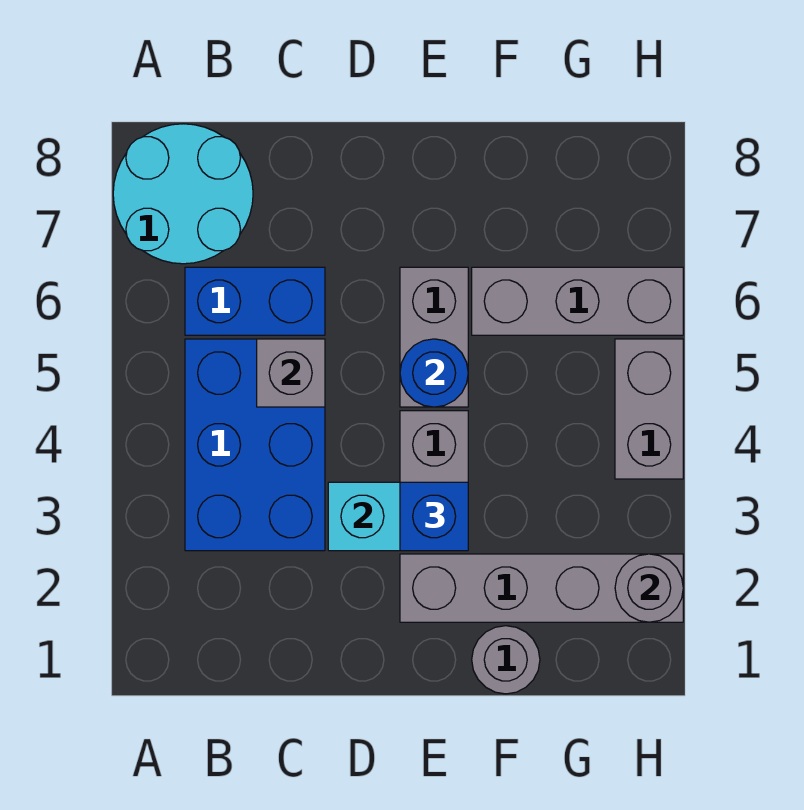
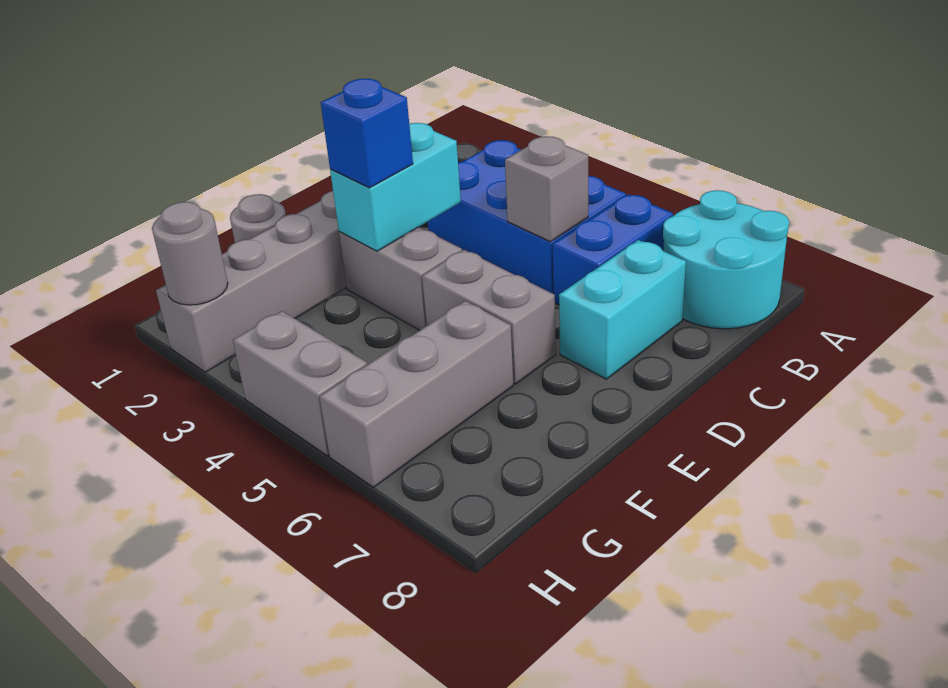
none -> cyan 1x2 brick [559,240,686,379]
blue 1x1 round brick [400,339,468,407] -> none

